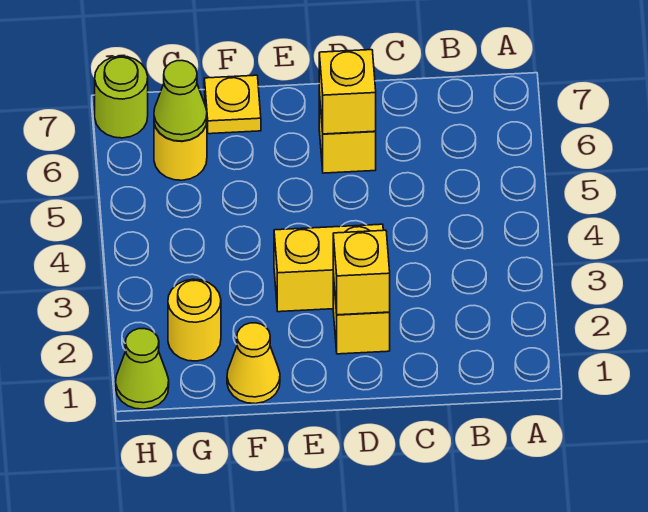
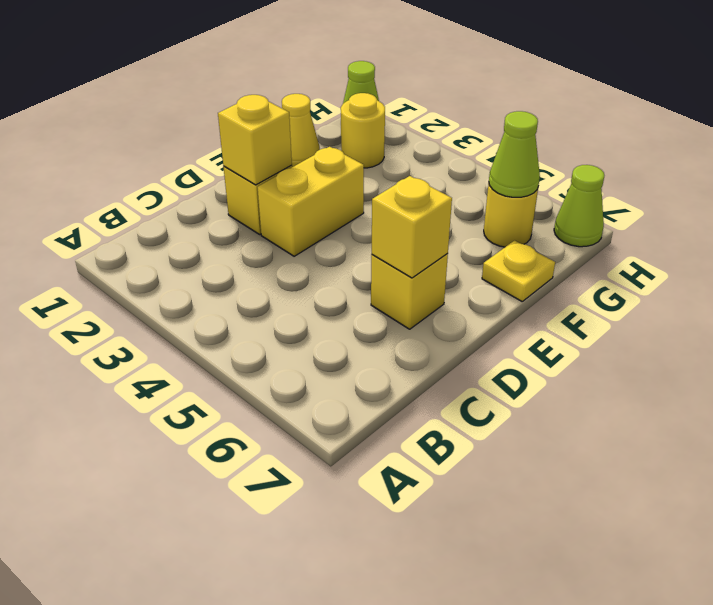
lime 1x1 round brick [95,56,148,138] -> lime 1x1 cone [554,165,604,247]

